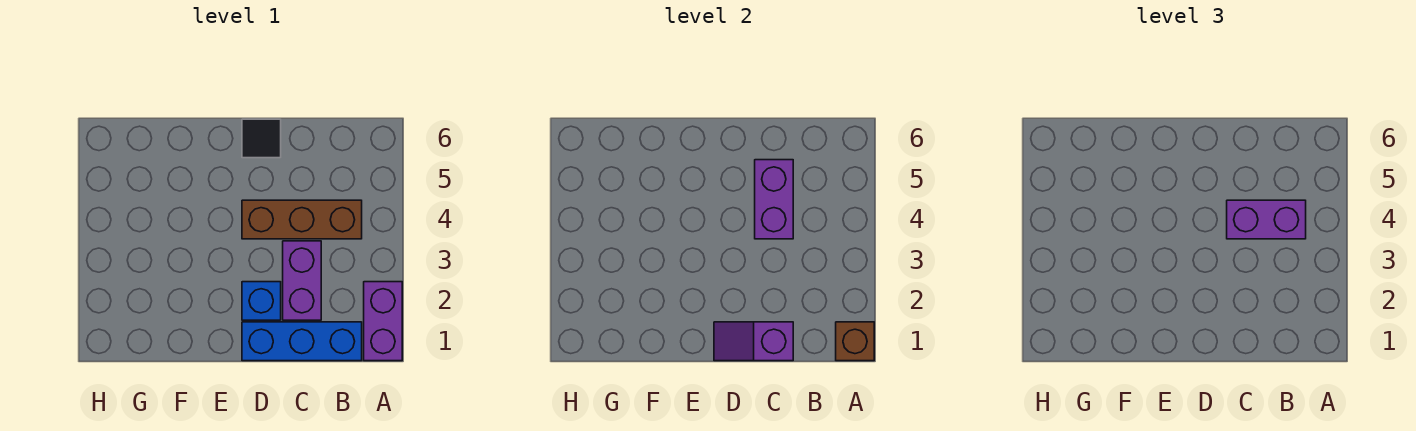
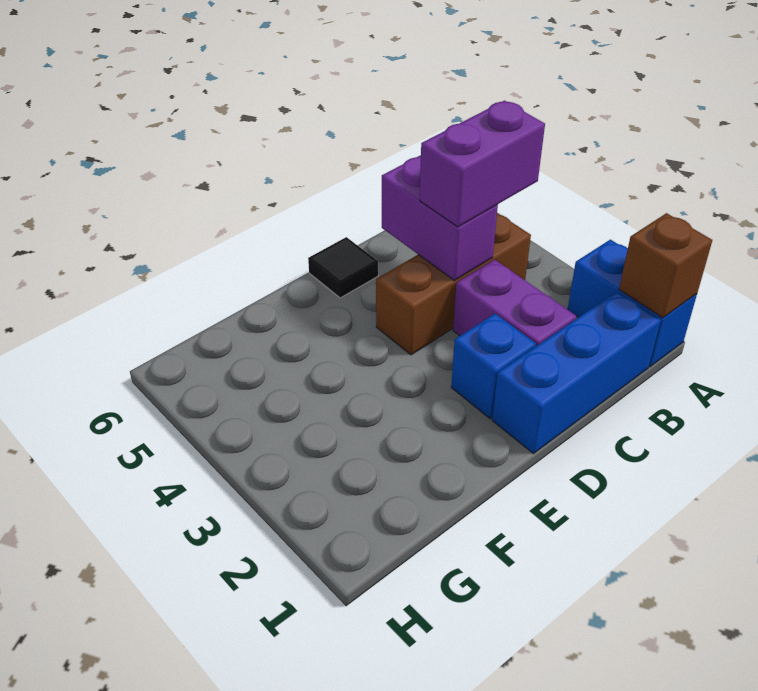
purple 1x2 brick [364,282,402,361] -> blue 1x2 brick [567,240,697,367]
purple 1x2 slope [714,322,793,361] -> none

